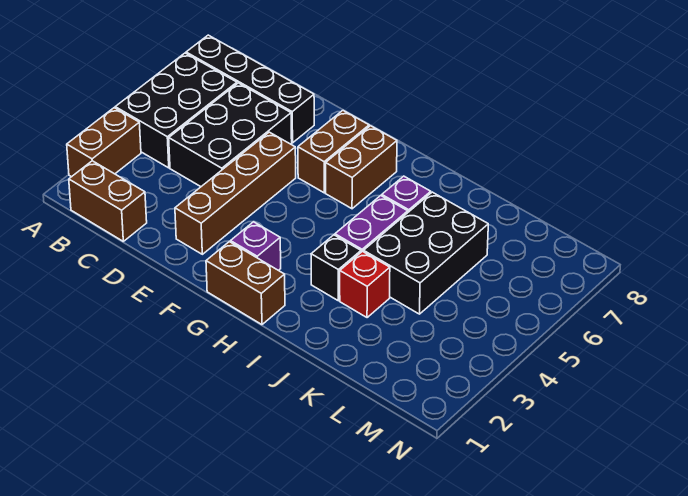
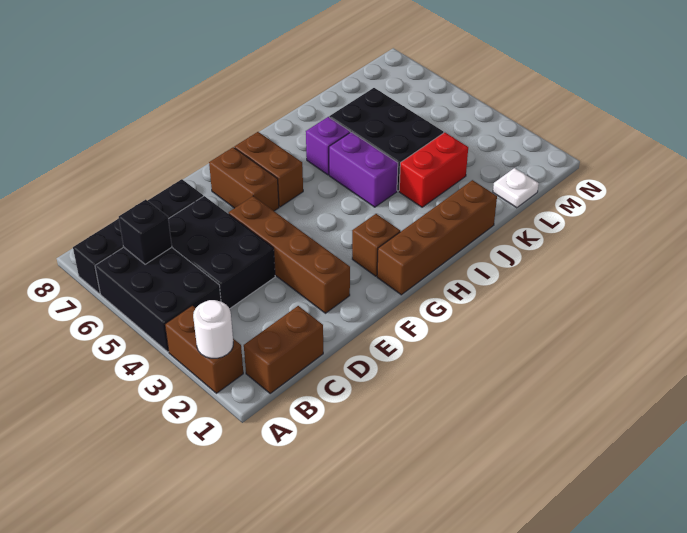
none -> white 1x1 round brick [193,300,233,358]
brown 1x2 brick [206,242,285,325] -> brown 1x4 brick [377,180,497,295]
purple 1x1 brick [231,222,281,271] -> brown 1x1 brick [352,214,400,276]
black 1x1 brick [311,235,361,301] -> black 1x1 brick moved to [119,200,172,264]
red 1x1 brick [340,251,390,318] -> red 1x2 brick [399,132,468,207]
none -> white 1x1 plate [493,168,539,208]

